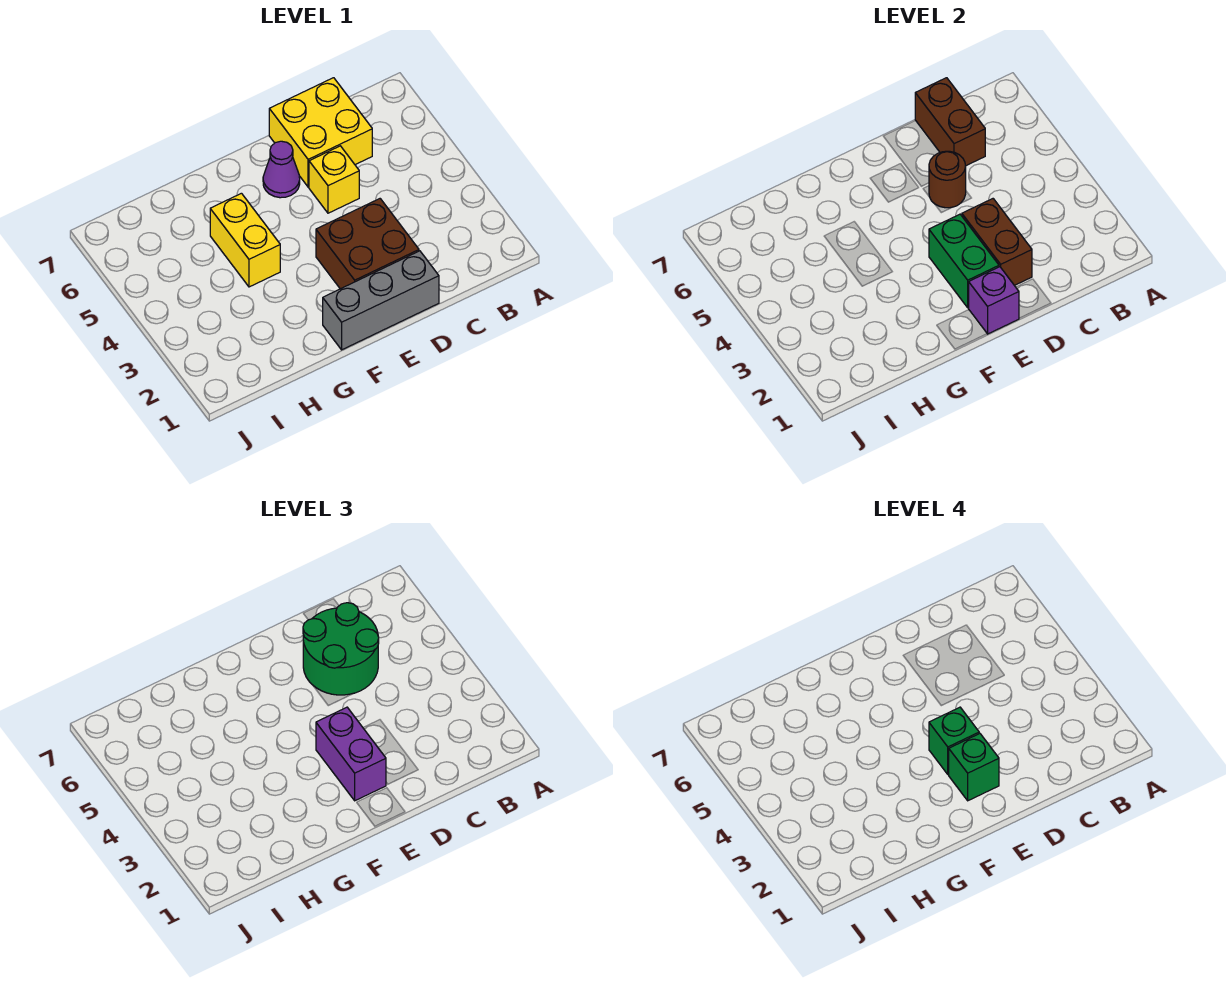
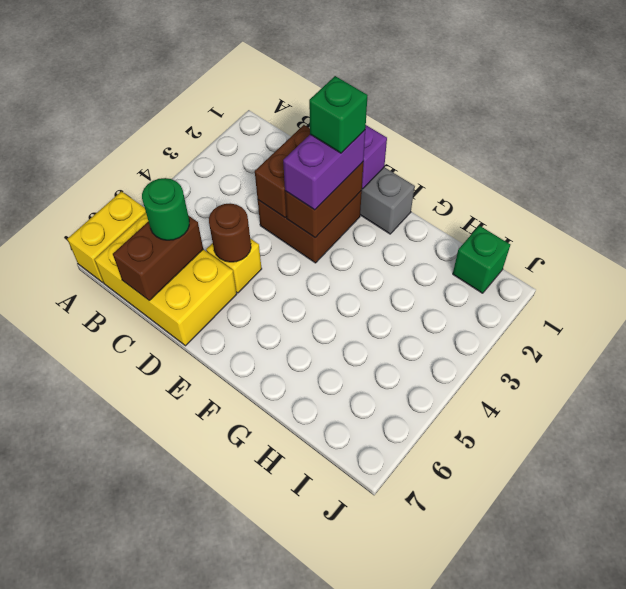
green 2x2 round brick [303,603,379,695] -> green 1x1 round brick [142,178,189,240]
yellow 2x2 brick [269,78,372,187] -> yellow 2x3 brick [94,213,237,346]
green 1x2 brick [929,214,999,308] -> brown 1x2 brick [285,162,363,238]
green 1x1 brick [929,707,979,774] -> green 1x1 brick moved to [453,225,510,293]
purple 1x1 cone [263,141,300,198] -> none
yellow 1x2 brick [210,193,280,287] -> yellow 1x2 brick moved to [67,192,146,282]

